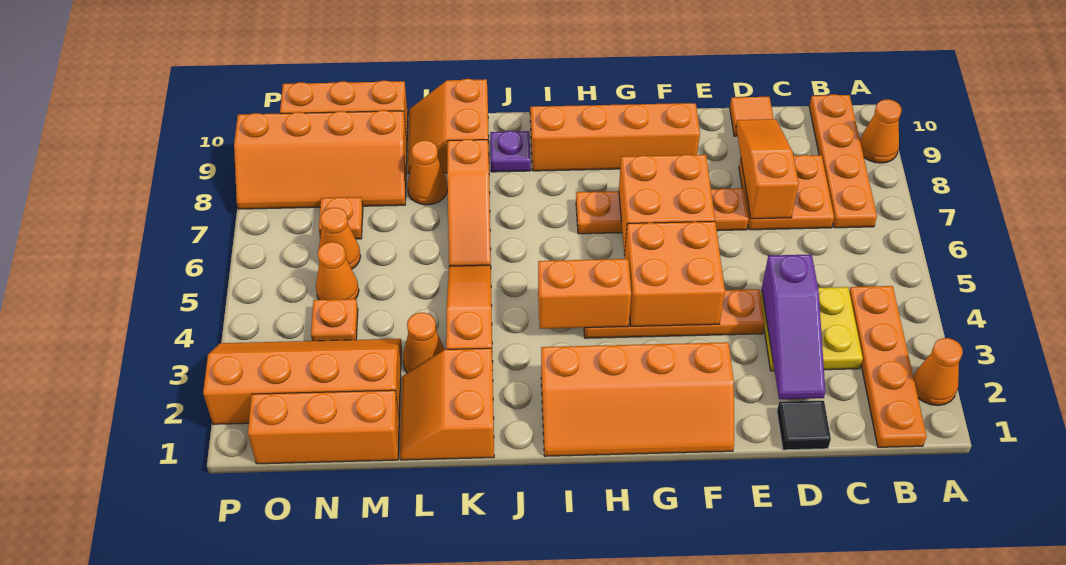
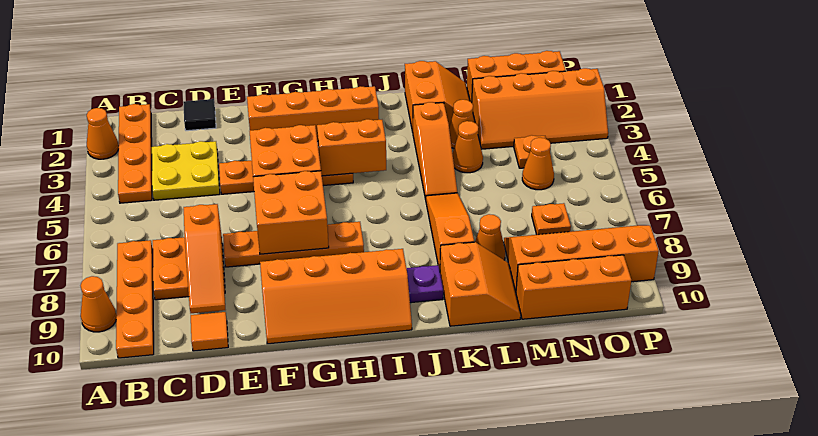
purple 1x3 slope [762,254,825,399] -> none
orange 1x1 cone [319,208,361,269] -> orange 1x1 cone moved to [452,121,483,173]

